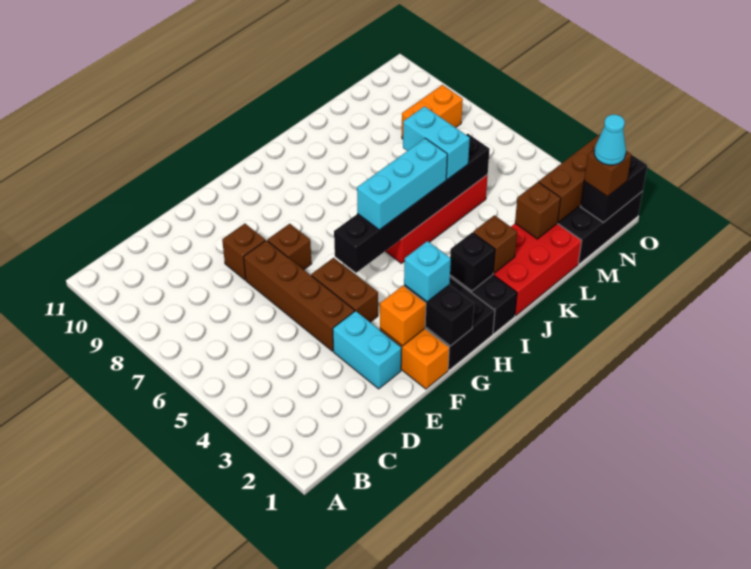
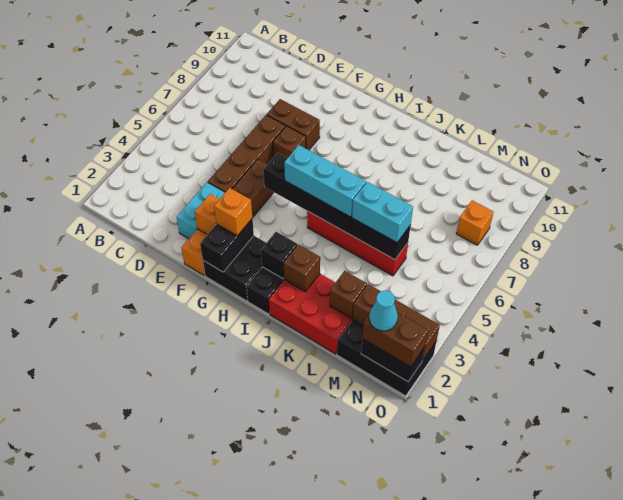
brown 1x1 brick [222,224,265,280] -> brown 1x2 brick [267,99,320,150]
cyan 1x1 brick [404,241,451,302] -> orange 1x1 brick [214,188,252,236]
cyan 1x2 brick [403,106,470,179] -> cyan 1x2 brick turned to [352,182,413,242]
orange 1x2 brick [402,85,463,139] -> orange 1x1 brick [456,200,494,245]
brown 1x1 brick [584,149,632,196] -> brown 1x2 brick [363,312,428,367]

